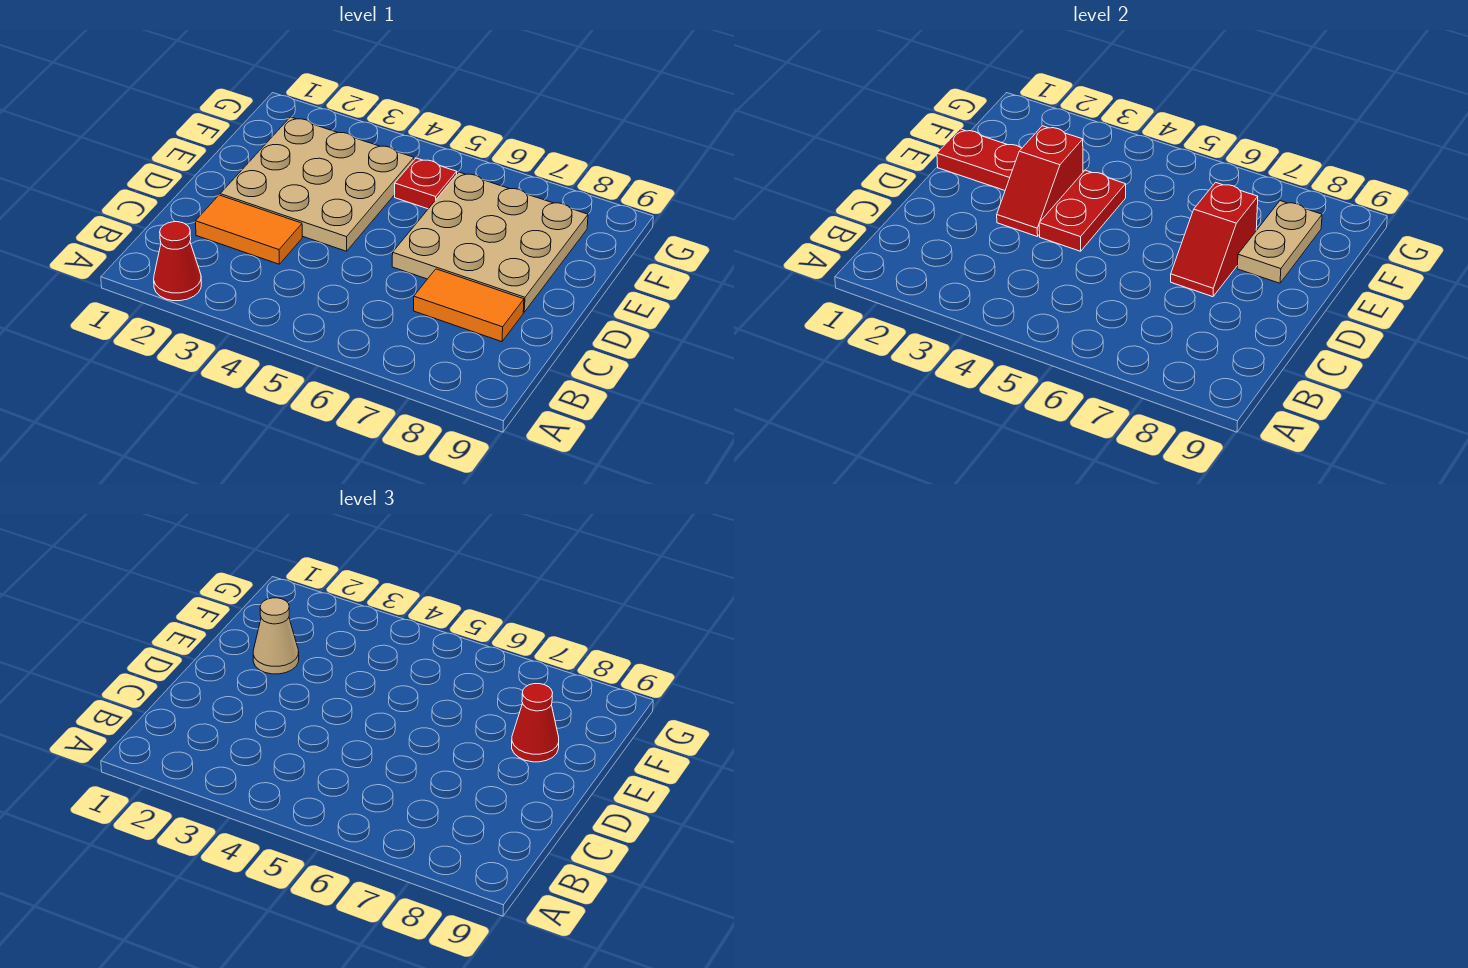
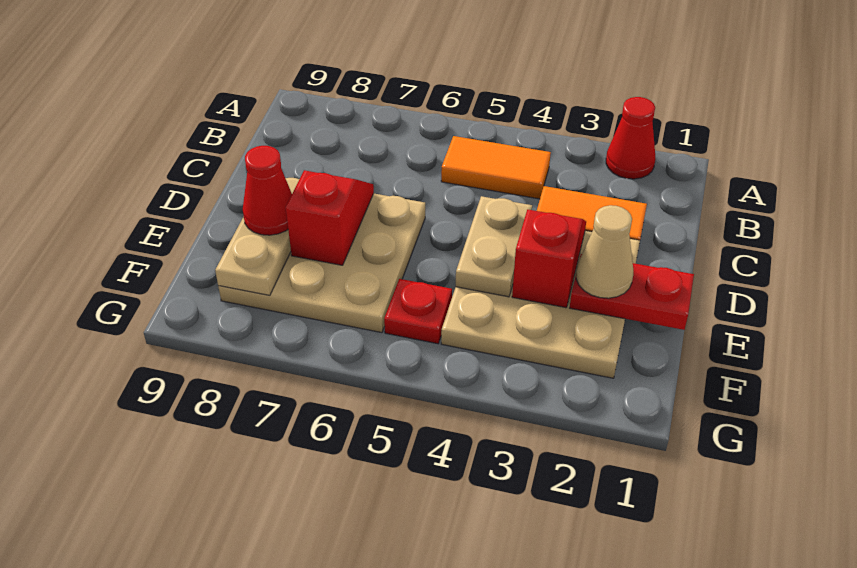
orange 1x2 tile [414,269,524,342] -> orange 1x2 tile moved to [441,136,551,199]
red 1x2 plate [1039,170,1126,251] -> tan 1x2 plate [456,196,532,297]

